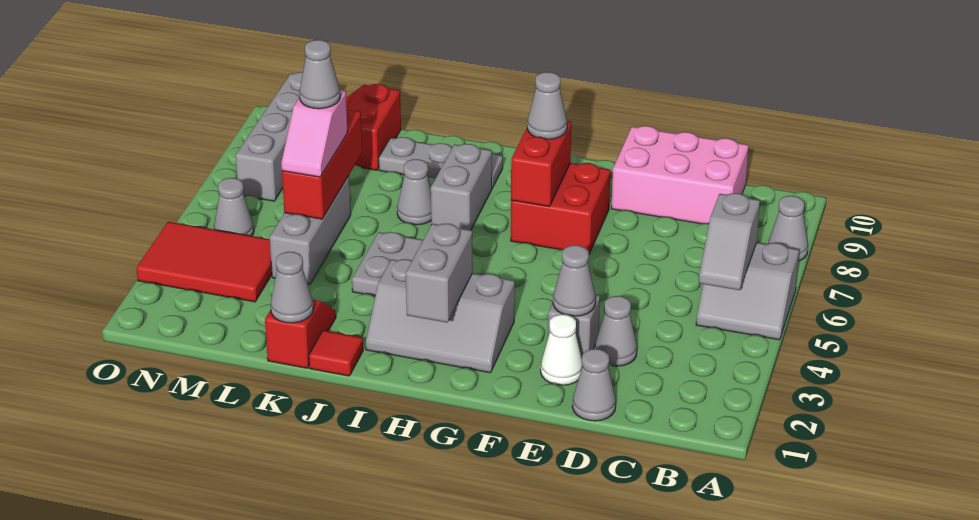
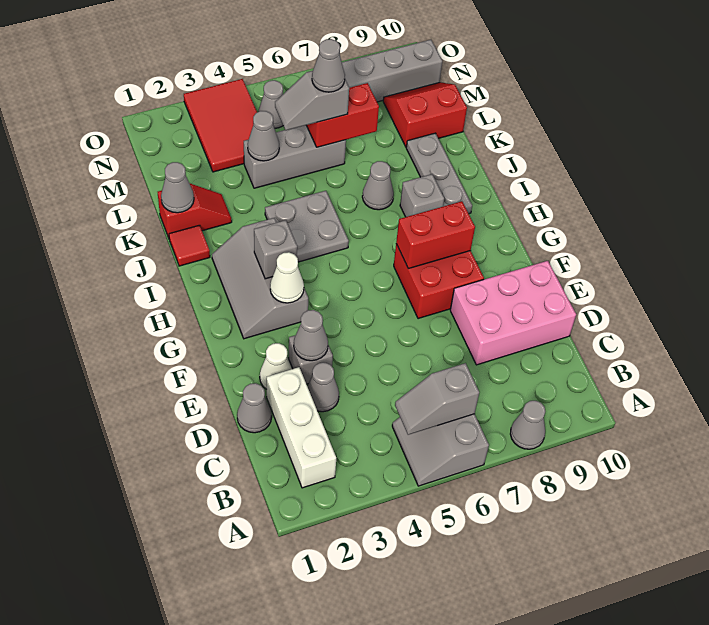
none -> white 1x3 brick [267,367,336,488]
pink 2x3 brick [611,126,749,224] -> pink 2x3 brick turned to [450,261,576,365]
none -> white 1x1 cone [270,252,304,303]
grey 1x1 cone [527,72,567,139] -> grey 1x1 cone moved to [248,111,279,161]
grey 1x2 brick [406,224,473,323] -> grey 1x1 brick [254,220,297,279]
grey 1x2 brick [431,144,492,230] -> grey 1x1 brick [400,174,444,217]
red 1x3 brick [282,110,362,219] -> red 1x2 brick [306,83,379,147]
pink 1x2 slope [281,90,347,177] -> grey 1x2 slope [275,71,349,130]

